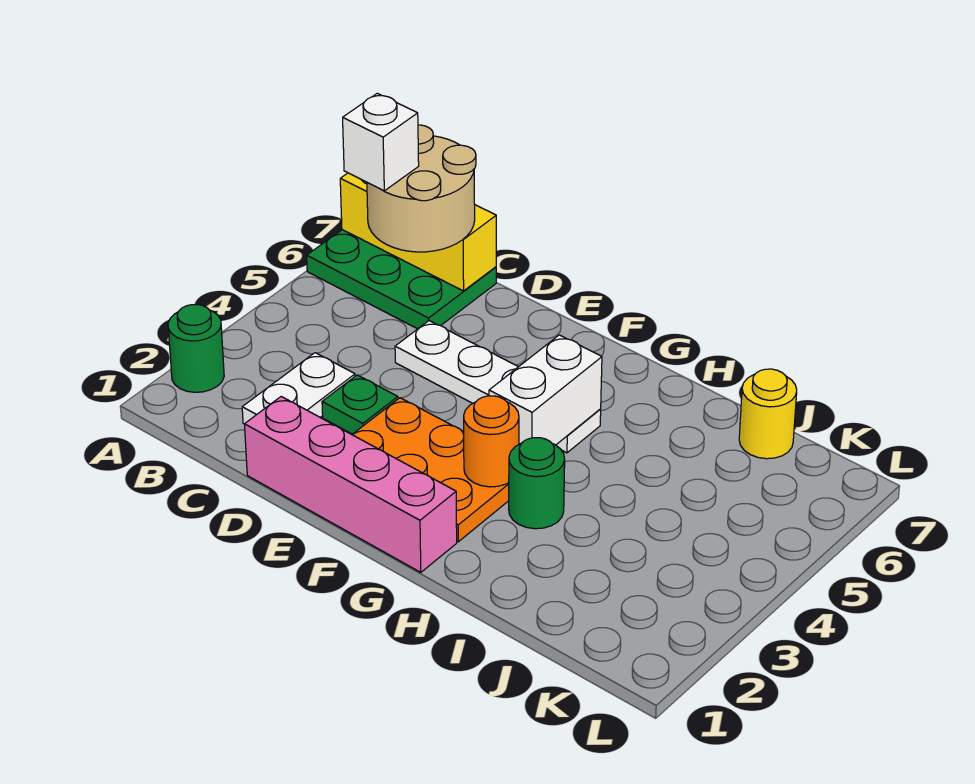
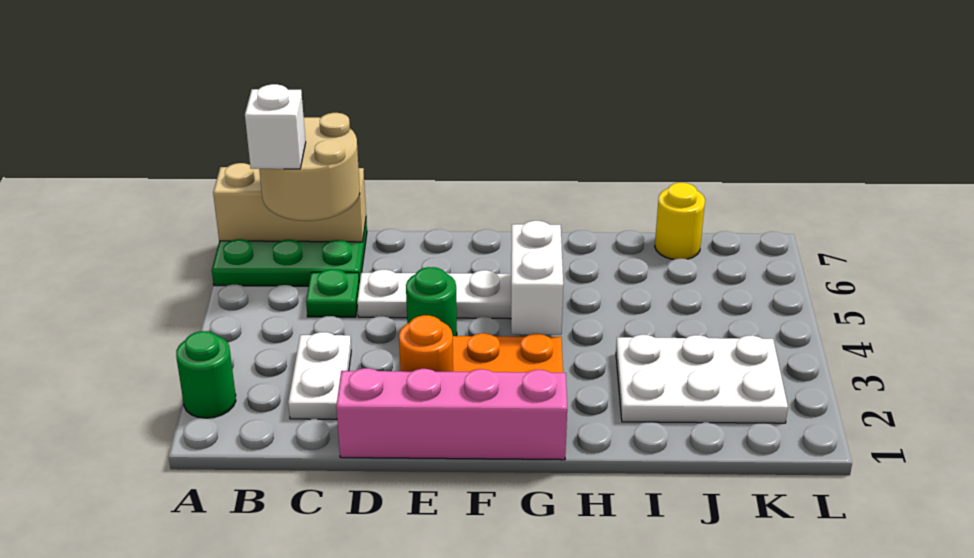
yellow 1x3 brick [340,173,496,291] -> tan 1x3 brick [213,163,366,242]
green 1x1 plate [322,375,398,434] -> green 1x1 plate moved to [306,269,359,317]
orange 1x1 round brick [464,396,519,487] -> orange 1x1 round brick moved to [399,315,453,372]
green 1x1 round brick [509,438,565,529] -> green 1x1 round brick moved to [406,267,457,336]
none -> white 2x3 plate [616,335,788,423]

